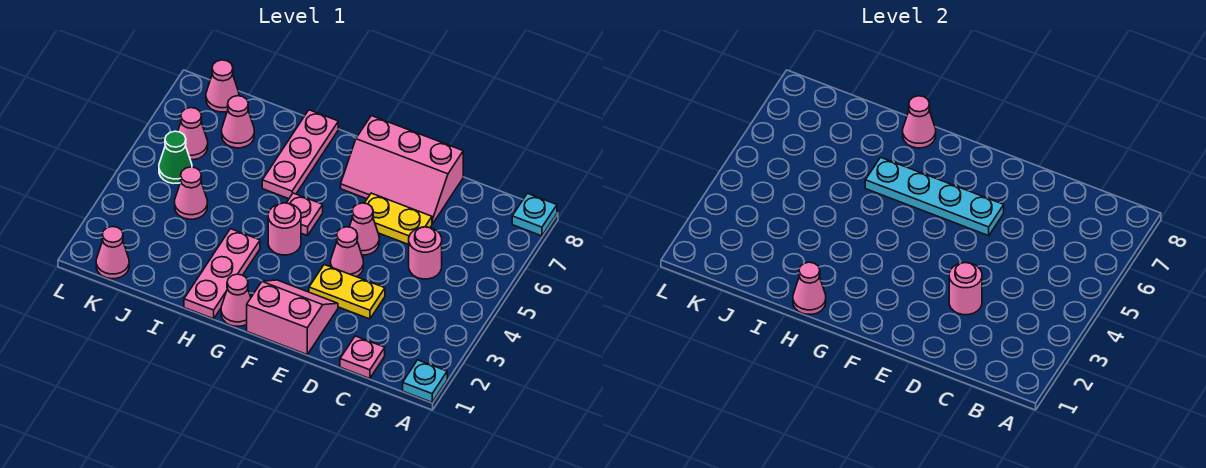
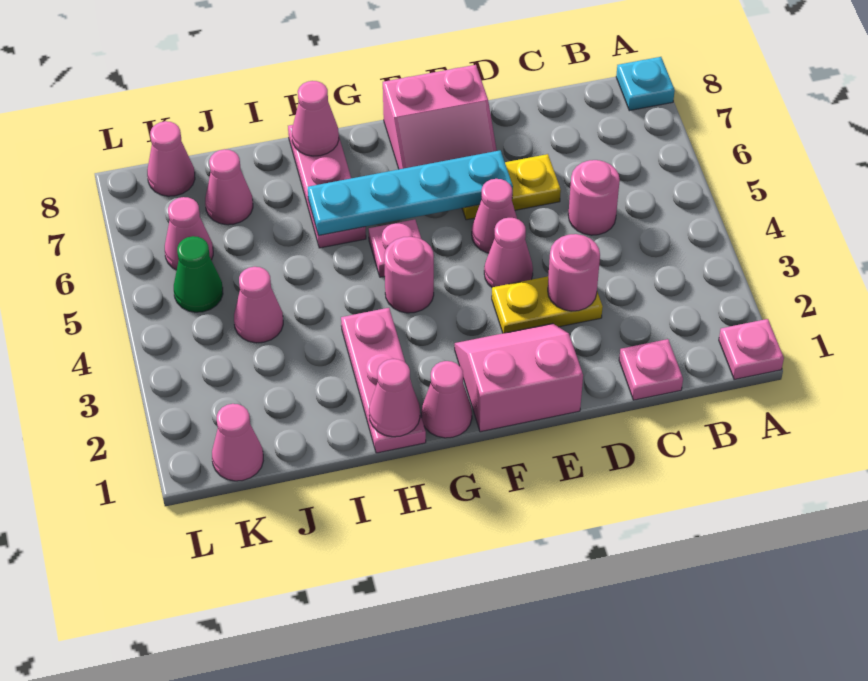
cyan 1x1 plate [403,360,447,402] -> pink 1x1 plate [719,319,784,380]
pink 2x3 slope [341,116,463,224] -> pink 2x2 slope [383,65,497,169]

